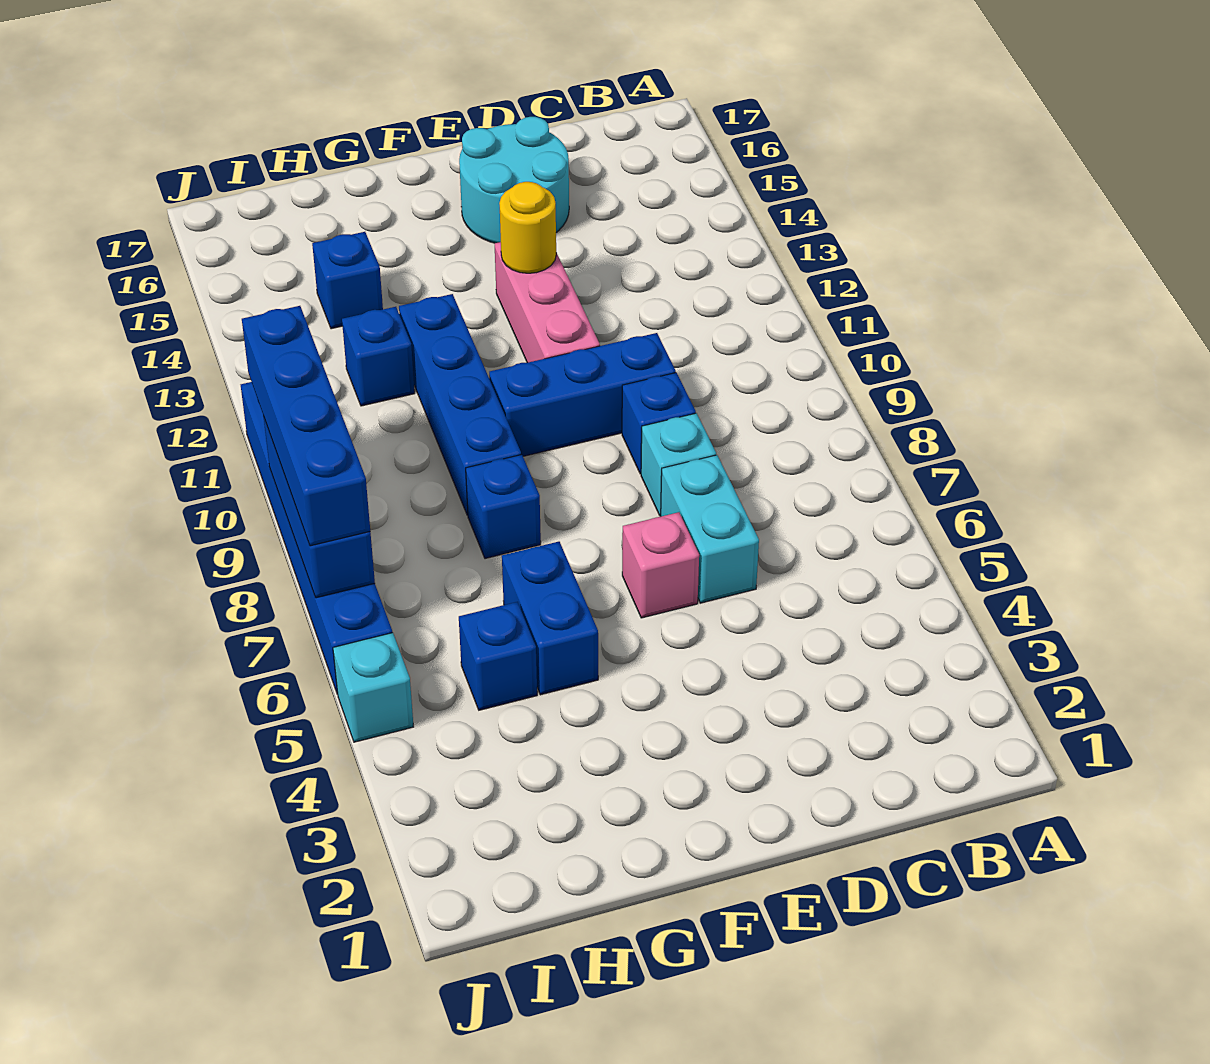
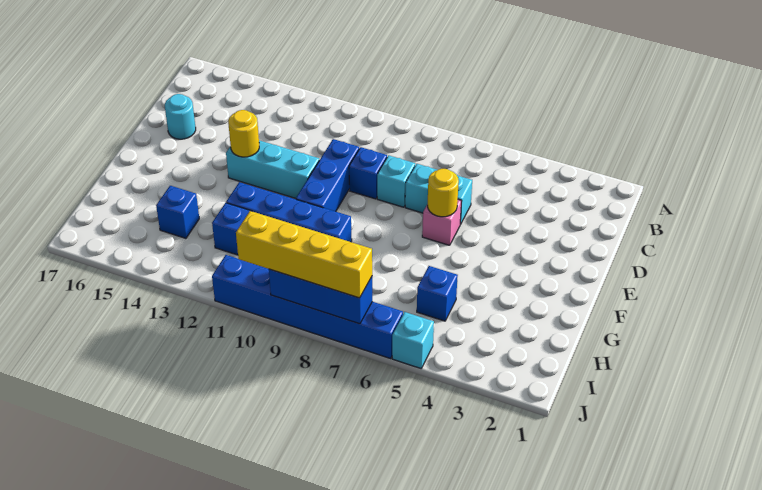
cyan 2x2 round brick [459,117,569,243] -> cyan 1x1 round brick [165,94,196,139]
none -> yellow 1x1 round brick [428,169,459,217]
pink 1x3 brick [494,242,600,363] -> cyan 1x3 brick [226,140,319,198]
blue 1x2 brick [502,542,598,695] -> none
blue 1x1 brick [466,455,541,559] -> none
blue 1x4 brick [242,306,370,546] -> yellow 1x4 brick [236,211,372,298]

